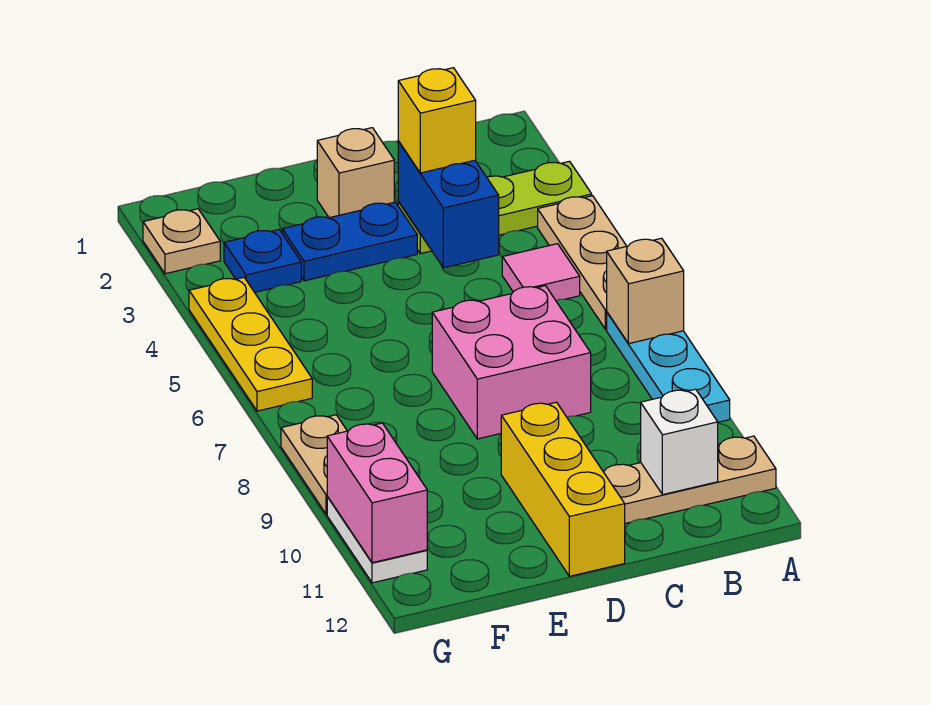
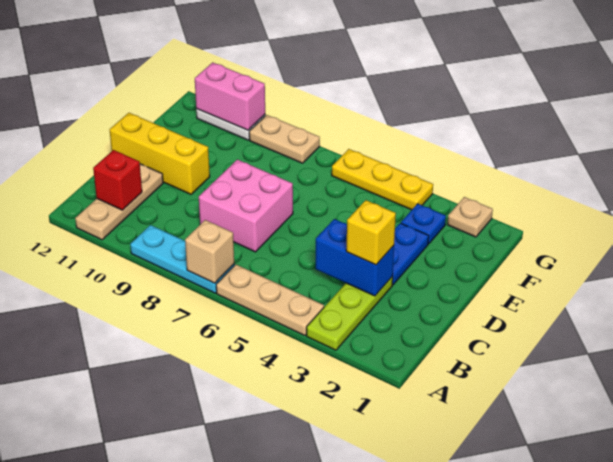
pink 1x1 tile [502,244,580,300] -> none
white 1x1 brick [641,389,718,495] -> red 1x1 brick [93,150,142,210]
tan 1x1 brick [317,128,394,218] -> none

